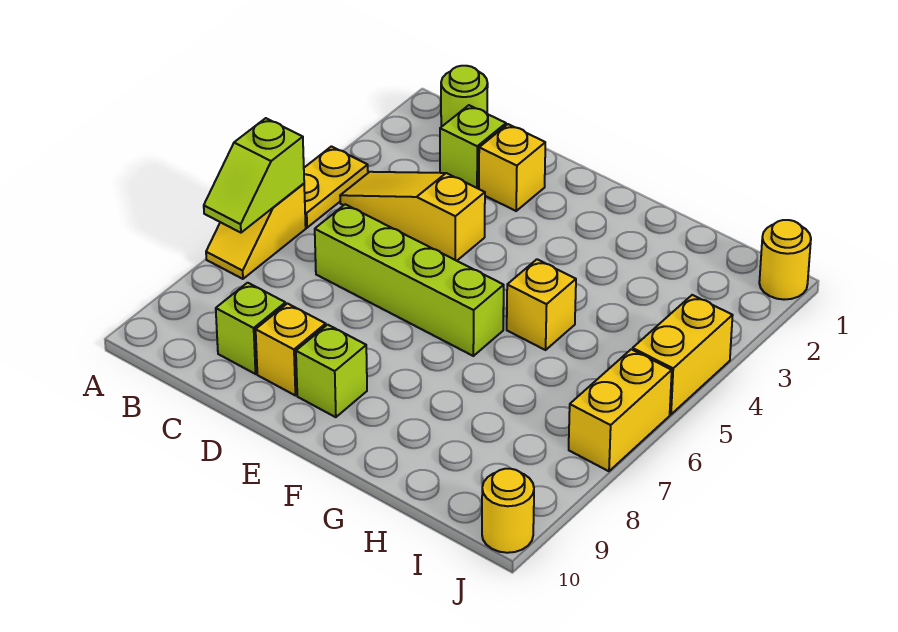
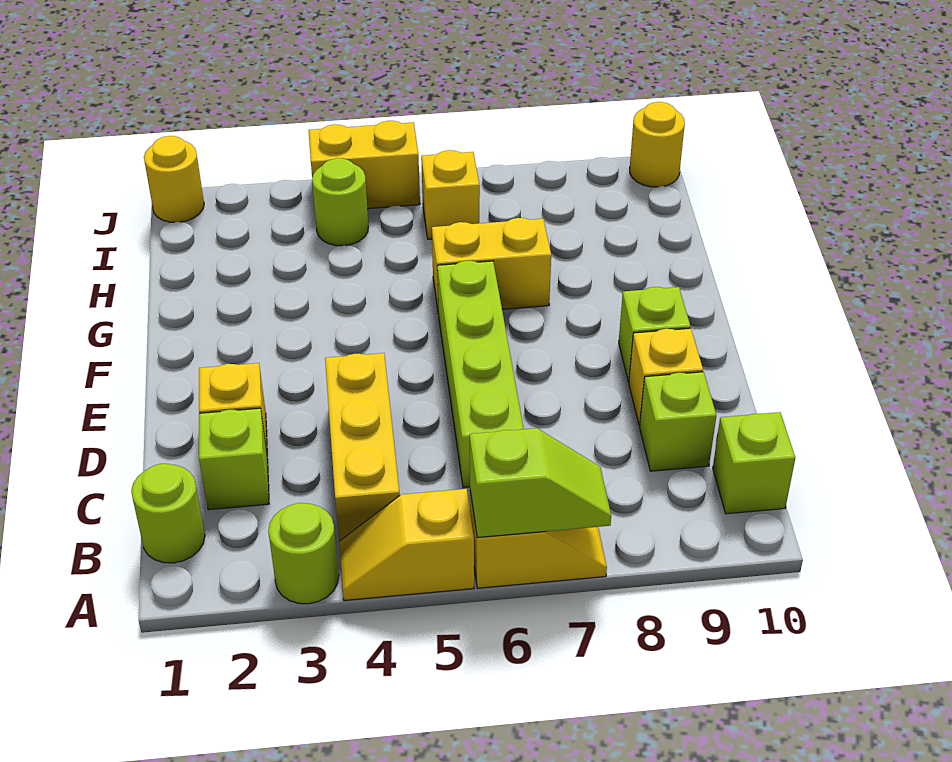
none -> lime 1x1 round brick [268,503,339,604]
yellow 1x2 plate [304,147,368,228] -> yellow 1x2 slope [339,489,474,600]
yellow 1x3 slope [340,172,485,261] -> yellow 1x3 brick [325,353,400,541]
none -> lime 1x1 brick [713,412,795,514]
yellow 1x1 brick [507,259,576,350] -> yellow 1x1 brick moved to [421,150,480,239]
none -> lime 1x1 round brick [312,158,368,246]
yellow 1x2 brick [569,349,672,471] -> yellow 1x2 brick moved to [432,218,551,309]

